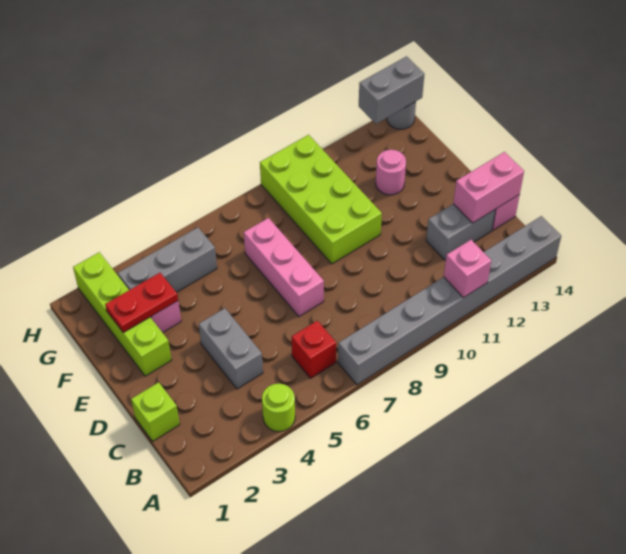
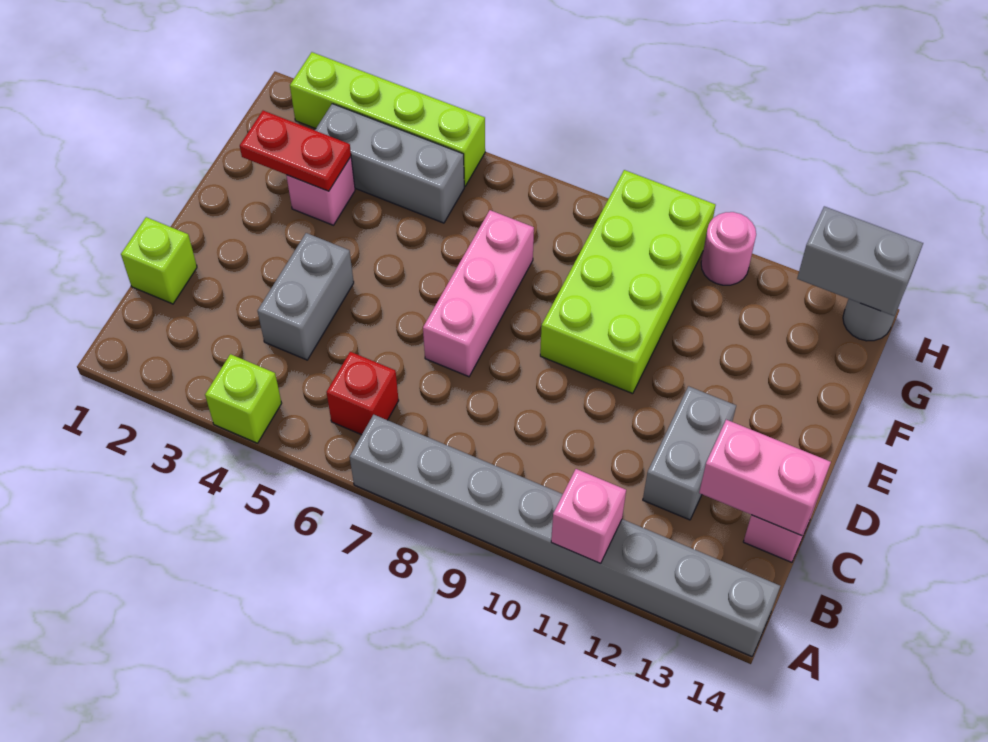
lime 1x1 round brick [262,384,295,432] -> lime 1x1 brick [205,354,282,443]
grey 1x2 brick [426,204,496,260] -> grey 1x2 brick turned to [643,386,736,520]
lime 1x4 brick [73,252,171,376] -> lime 1x4 brick turned to [290,52,485,186]
pink 1x1 round brick [376,150,406,195] -> pink 1x1 round brick moved to [701,212,756,285]

